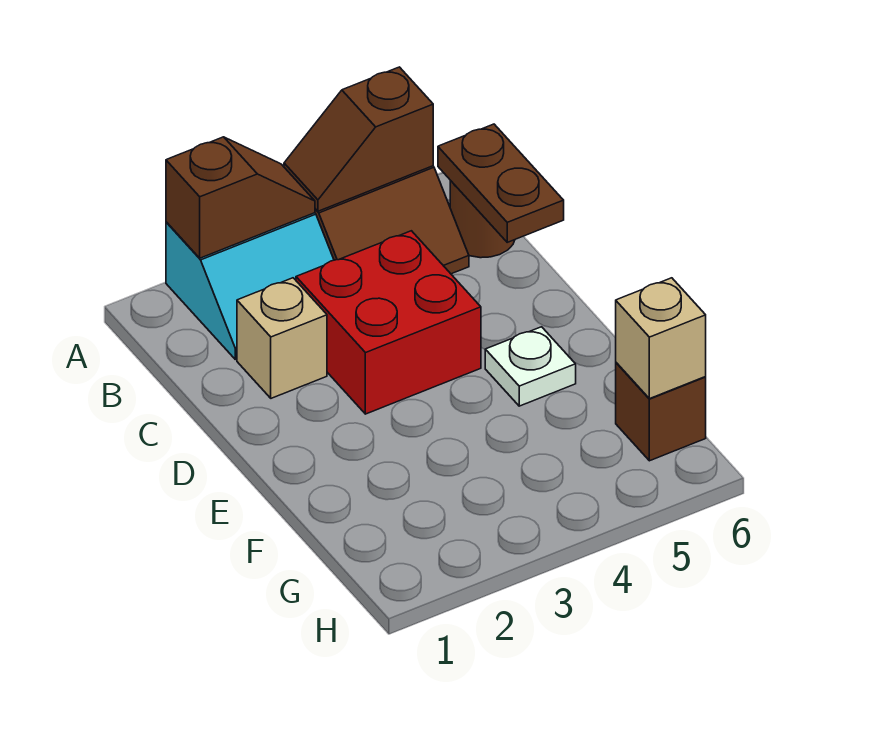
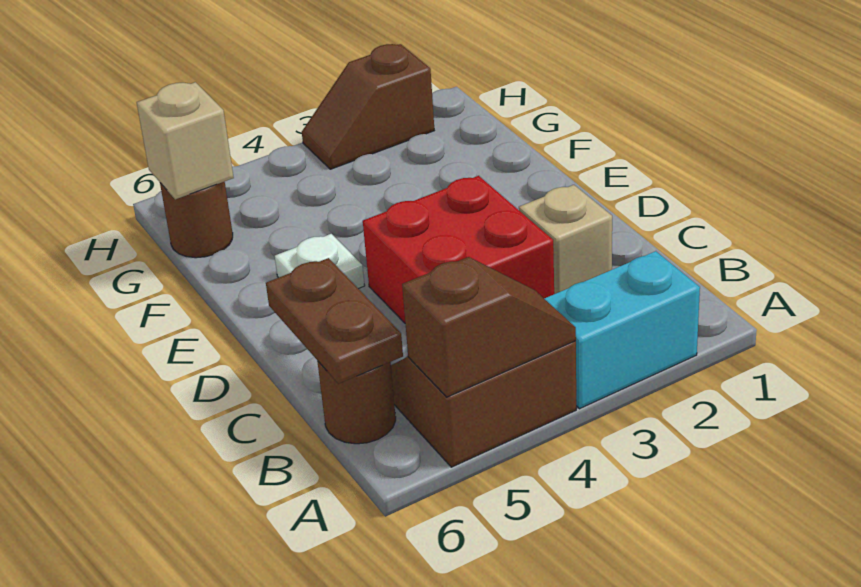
brown 1x2 slope [166,137,315,258] -> brown 1x2 slope moved to [302,44,434,169]
brown 1x1 brick [616,363,706,461] -> brown 1x1 round brick [160,182,233,258]

